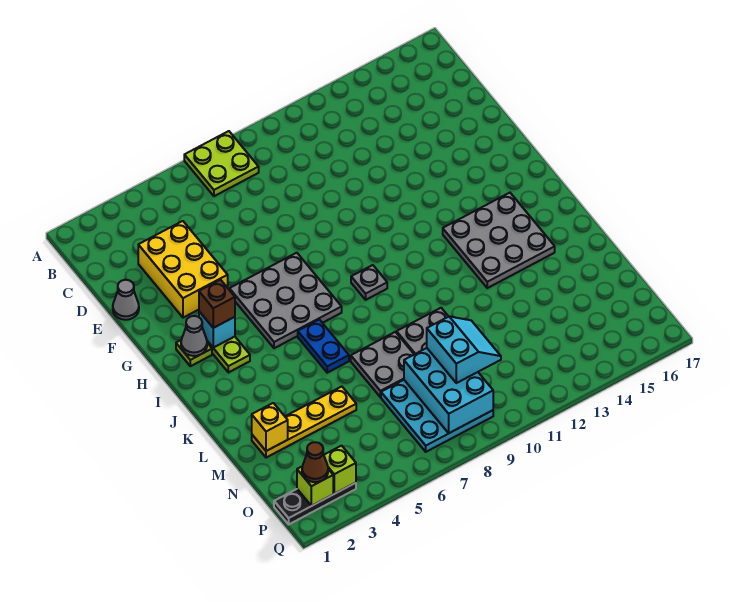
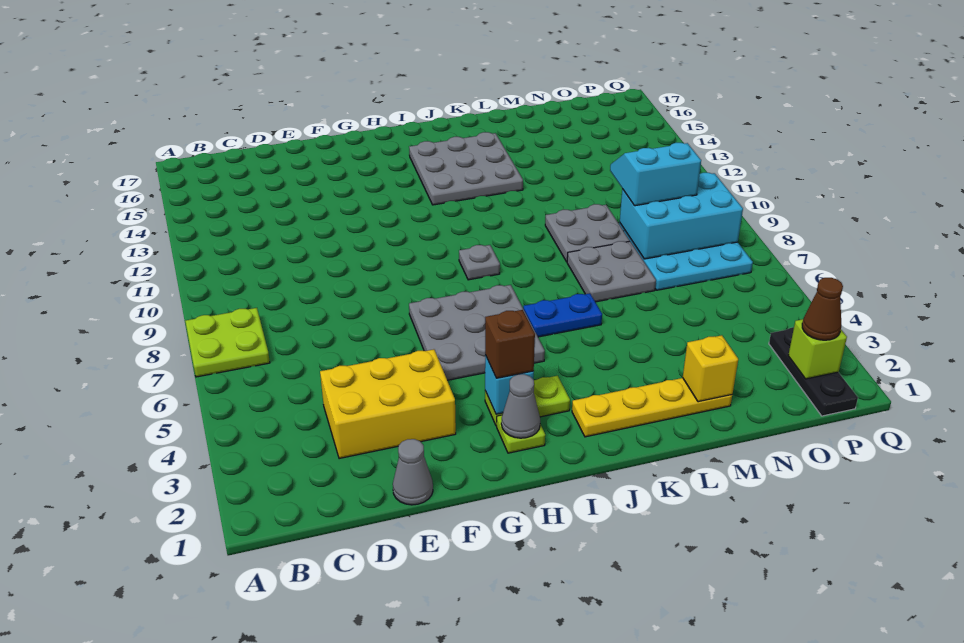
yellow 1x4 plate [252,387,356,458] -> yellow 1x4 plate turned to [572,378,732,437]
lime 1x1 brick [324,446,356,494] -> none

